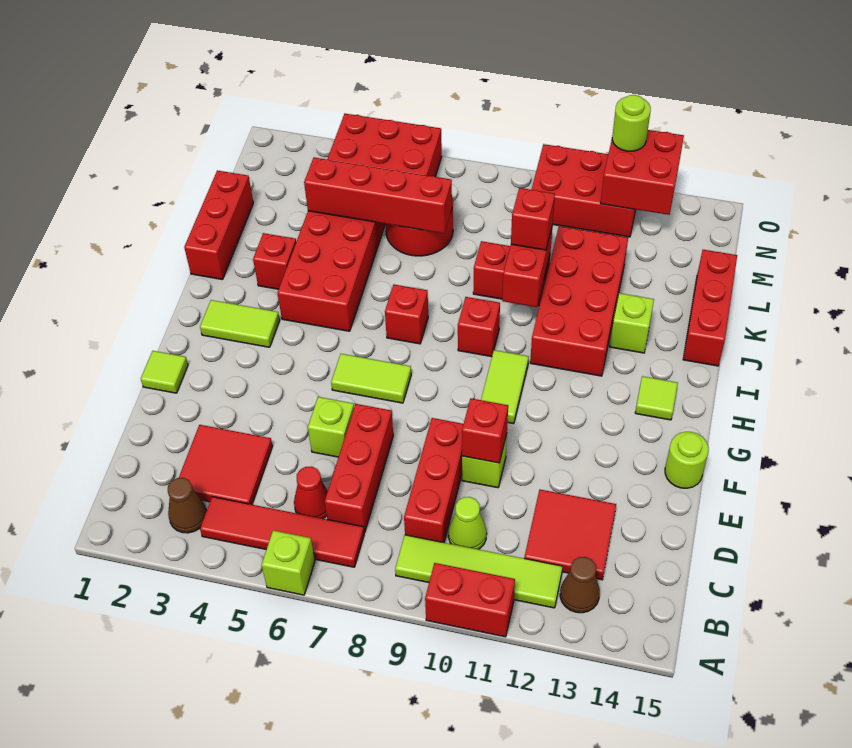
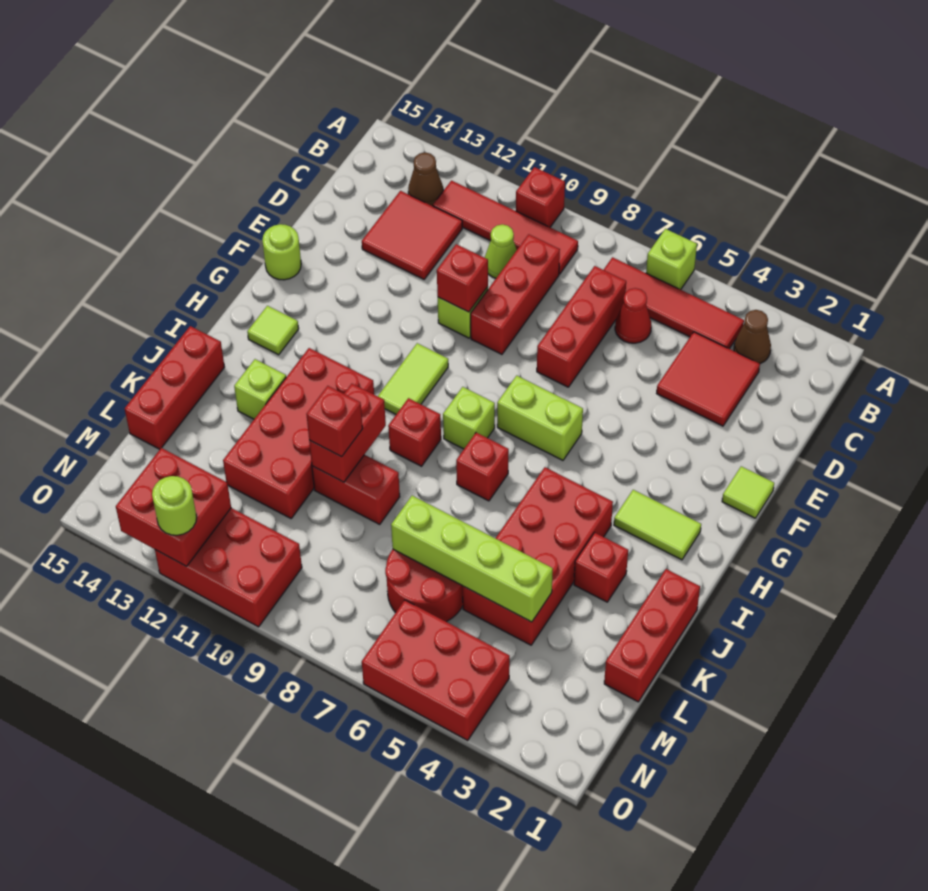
red 1x2 brick [425,563,515,637] -> red 1x1 brick [516,167,565,227]
lime 1x4 tile [395,535,563,608] -> red 1x4 tile [433,181,578,274]
lime 1x1 brick [308,397,354,457] -> lime 1x1 brick moved to [443,387,495,449]
lime 1x2 tile [331,354,411,403] -> lime 1x2 brick [497,376,583,460]
red 1x4 brick [304,158,452,233] -> lime 1x4 brick [391,496,553,622]

